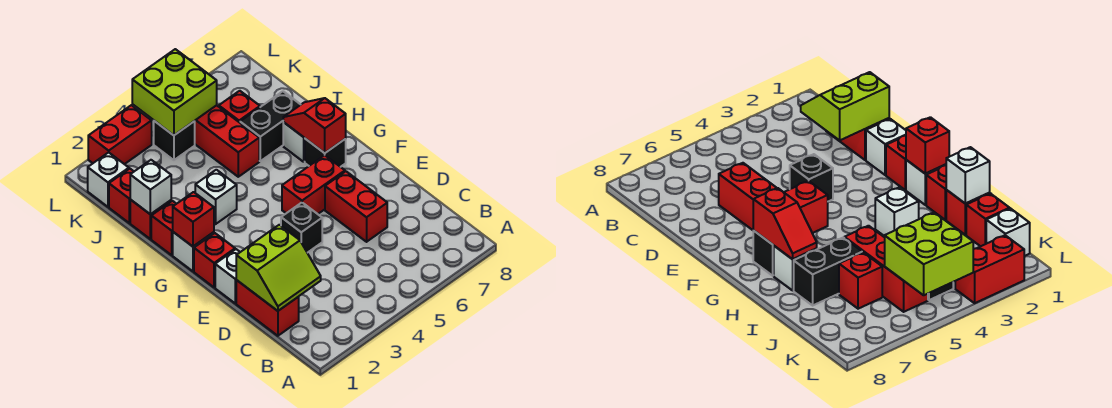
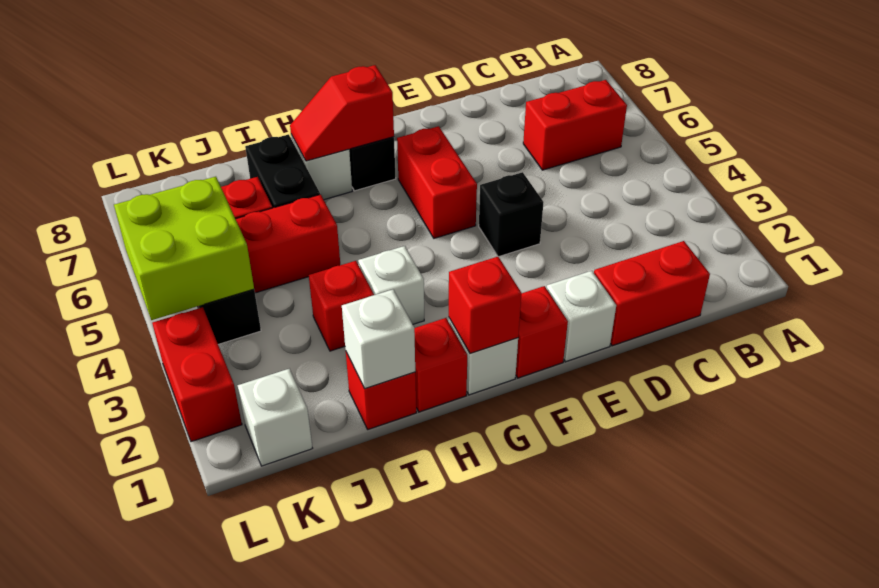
lime 2x2 slope [236,225,321,311] -> none
red 1x2 brick [325,171,387,242] -> red 1x2 brick moved to [523,80,627,170]
red 1x1 brick [109,169,134,223] -> red 1x1 brick moved to [309,261,374,351]

